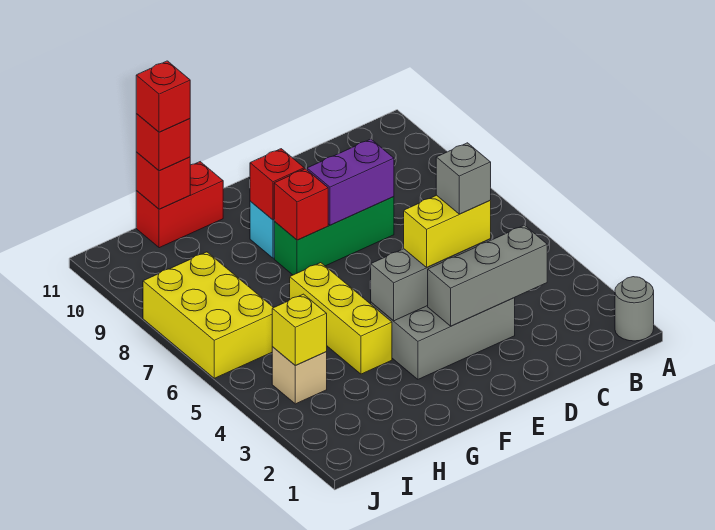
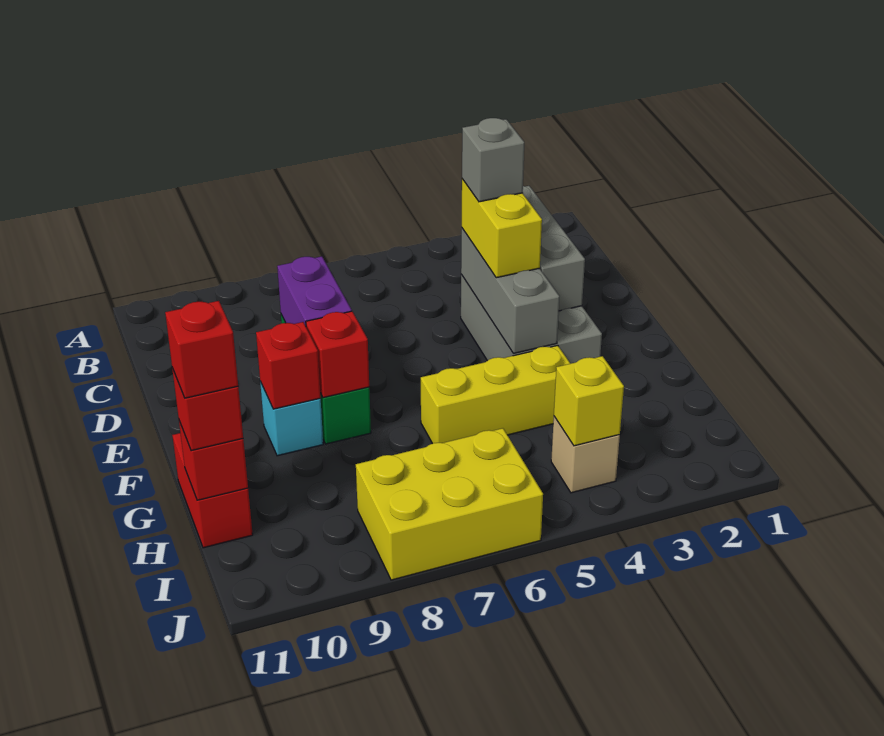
grey 1x1 round brick [615,277,654,341] -> none

